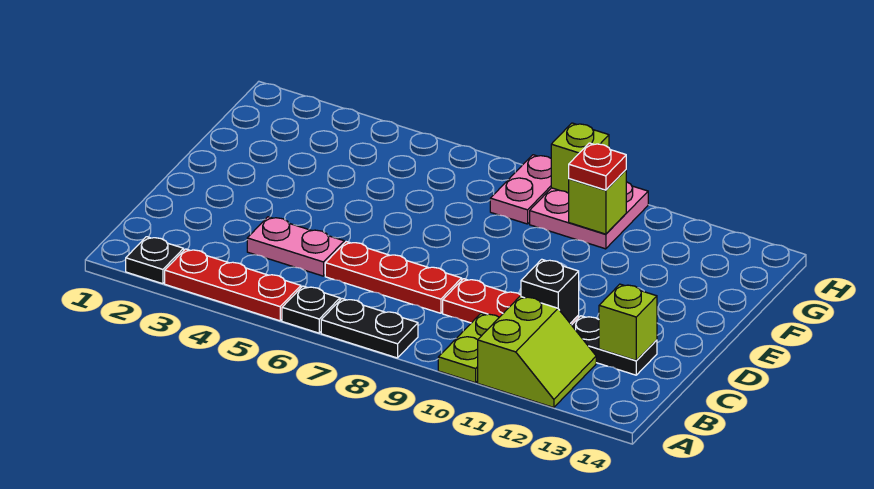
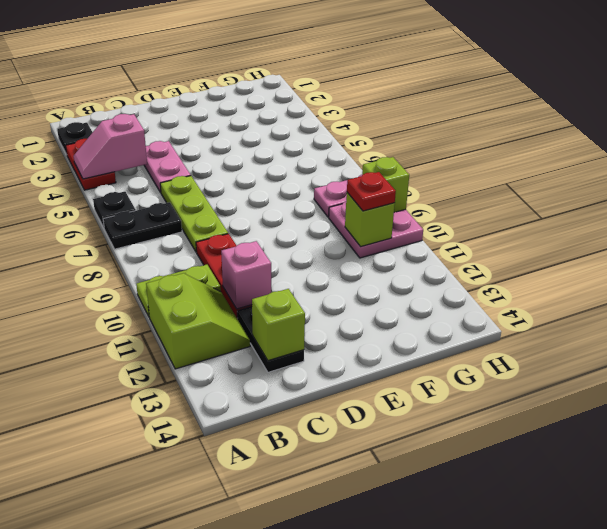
red 1x3 plate [165,249,301,321] -> red 1x2 plate [66,139,116,190]
none -> pink 1x2 slope [73,114,147,179]
black 1x2 plate [321,299,418,358] -> black 1x2 plate turned to [103,202,182,249]
lime 2x2 slope [478,296,596,408] -> lime 2x2 slope turned to [146,273,250,369]
red 1x3 plate [325,242,462,313] -> lime 1x3 plate [160,176,228,252]
black 1x1 brick [521,259,579,323] -> pink 1x1 brick [221,241,271,309]

